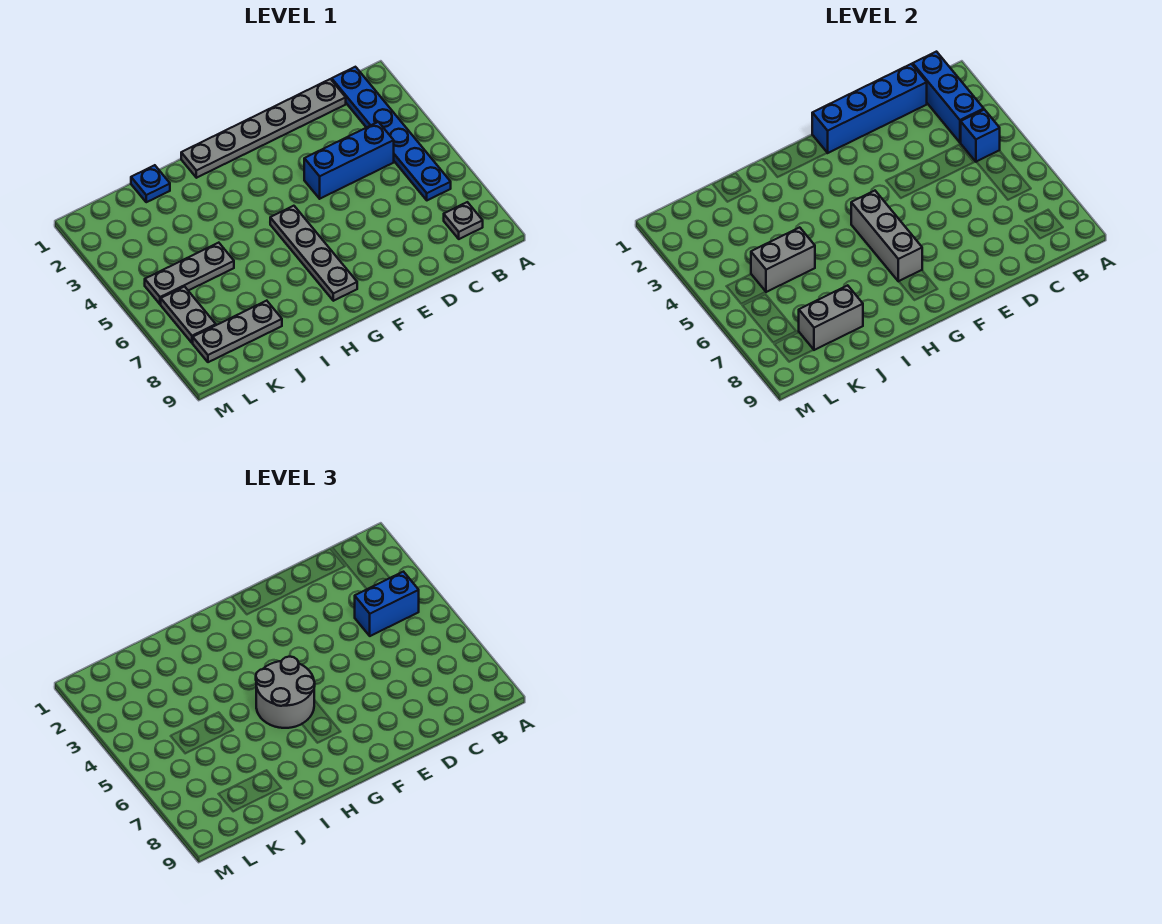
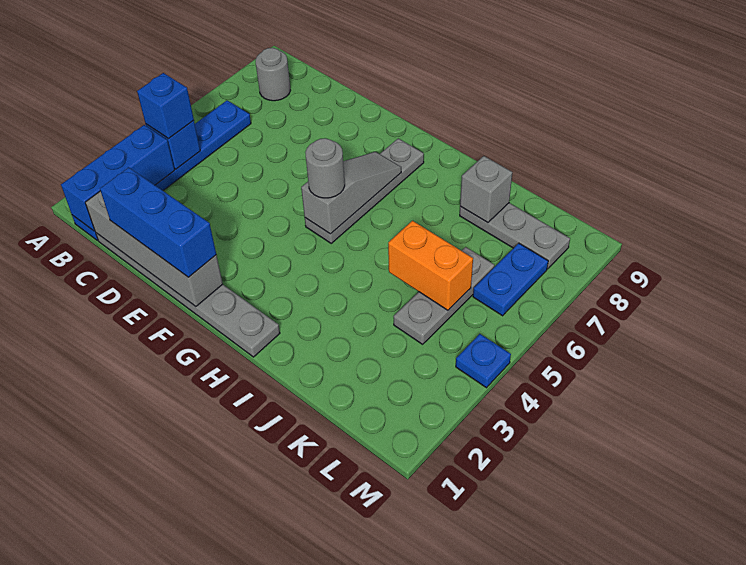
blue 1x2 brick [355,572,419,636] -> blue 1x1 brick [137,73,194,139]
grey 1x1 plate [444,202,483,239] -> grey 1x1 round brick [256,48,290,101]
blue 1x4 brick [812,64,927,153] -> grey 1x4 brick [85,191,223,306]
blue 1x3 brick [304,122,394,199] -> blue 1x3 brick moved to [100,167,216,277]
grey 1x3 brick [851,191,922,281] -> grey 1x3 slope [301,152,401,234]
grey 2x2 round brick [256,657,315,728] -> grey 1x1 round brick [305,138,345,198]
blue 1x1 plate [131,165,170,202] -> blue 1x1 plate moved to [456,334,511,388]
grey 1x3 plate [145,243,234,304] -> grey 1x3 plate turned to [393,247,494,344]
grey 1x2 brick [751,227,815,292] -> orange 1x2 brick [388,221,473,310]
grey 1x2 brick [799,285,863,350] -> grey 1x1 brick [460,156,512,223]
grey 1x2 plate [161,287,216,343] -> blue 1x2 plate [473,243,548,316]

